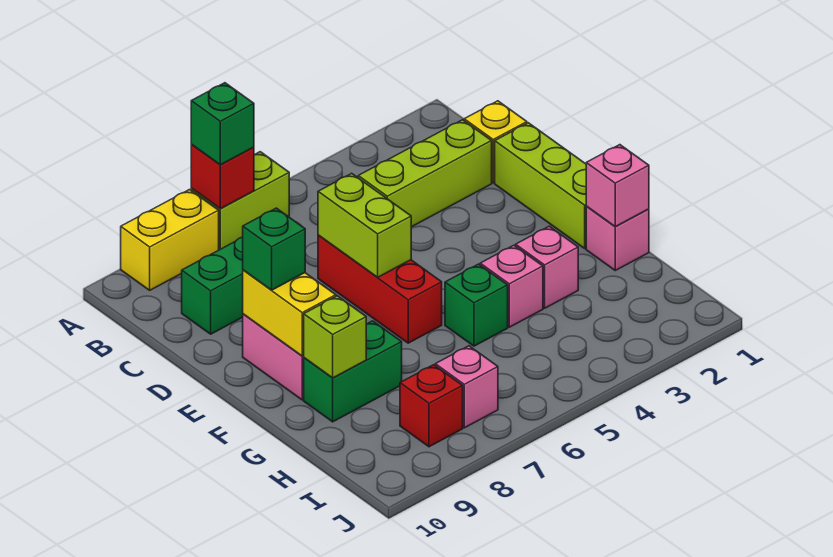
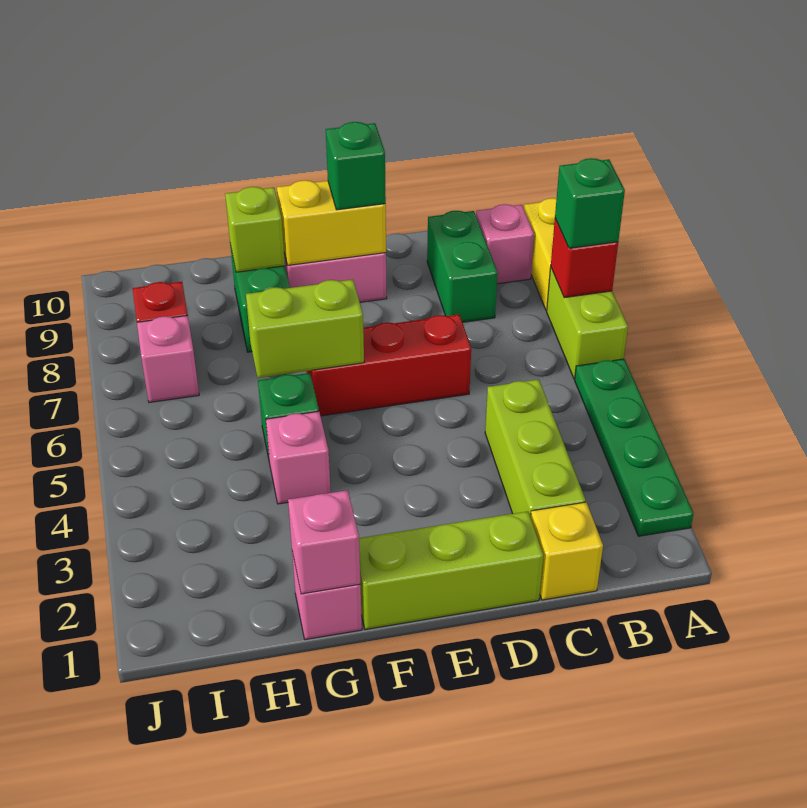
none -> green 1x4 plate [575,359,694,536]
lime 1x2 brick [318,173,411,277] -> lime 1x2 brick moved to [246,280,364,378]
pink 1x1 brick [516,226,578,308] -> pink 1x1 brick moved to [476,204,534,284]

